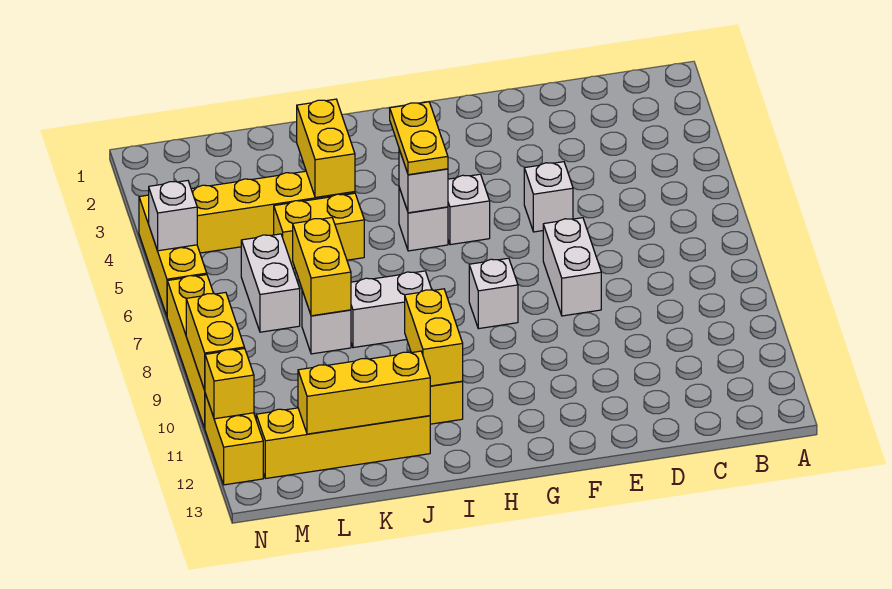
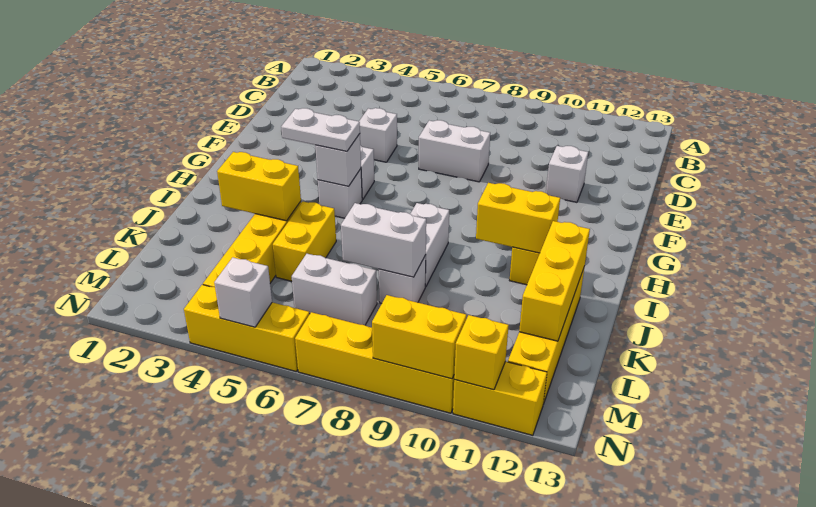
white 1x1 brick [469,258,518,329] -> white 1x1 brick moved to [546,146,588,202]
yellow 1x2 plate [390,102,448,175] -> white 1x2 plate [281,108,360,151]
yellow 1x2 brick [293,218,351,316] -> white 1x2 brick [341,203,426,277]

